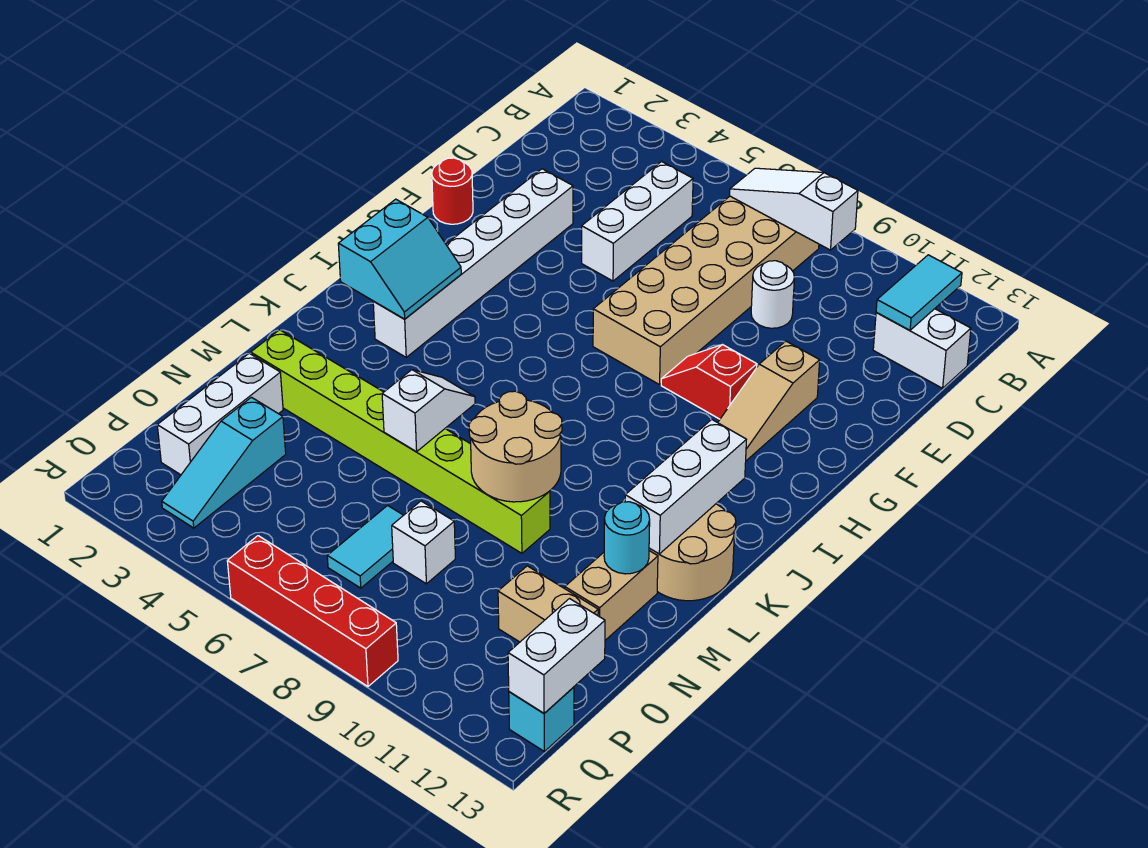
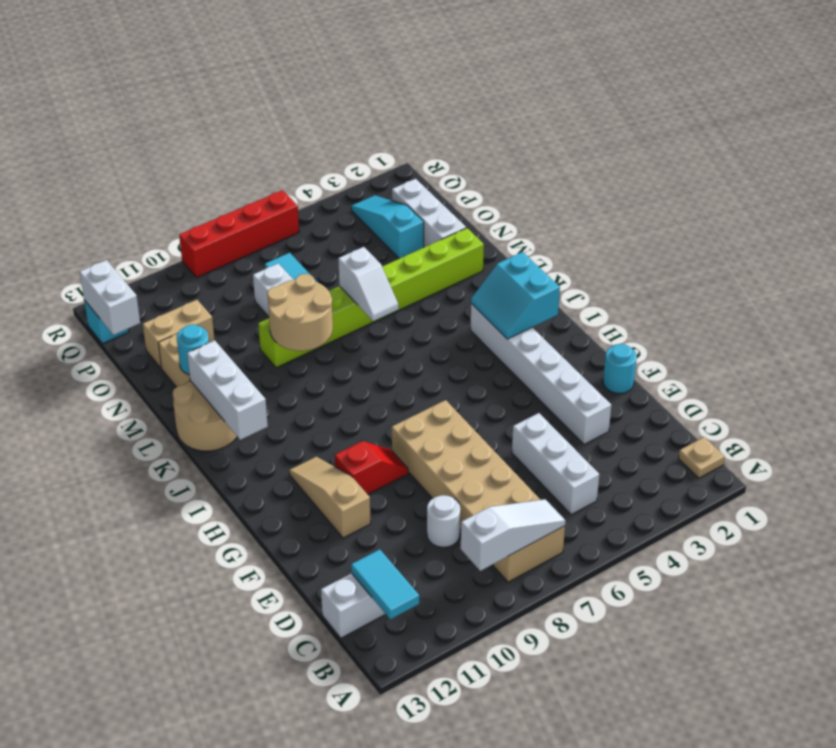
none -> tan 1x1 plate [679,437,725,478]
red 1x1 round brick [432,158,473,224] -> cyan 1x1 round brick [603,344,637,394]

